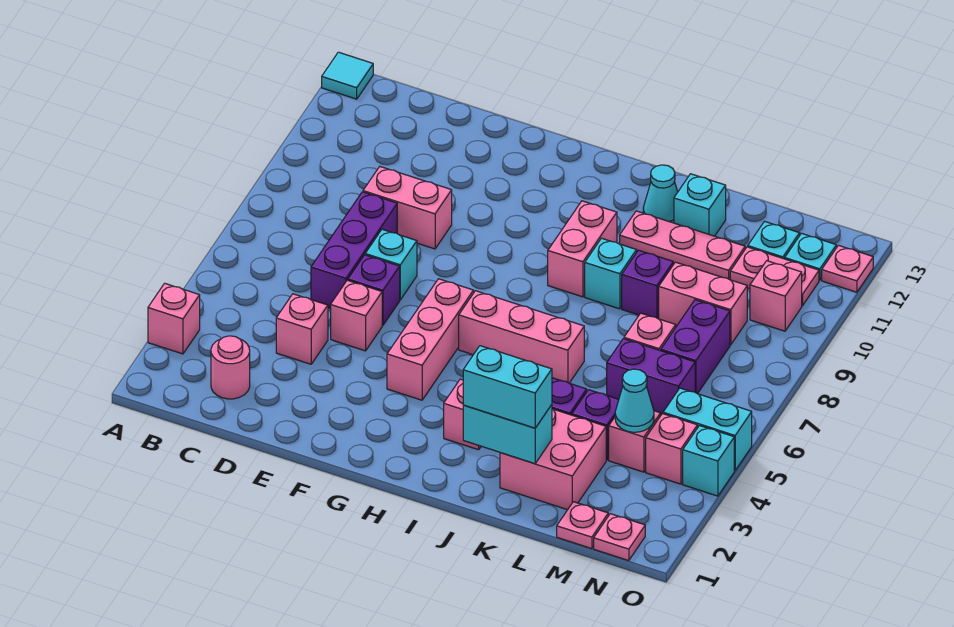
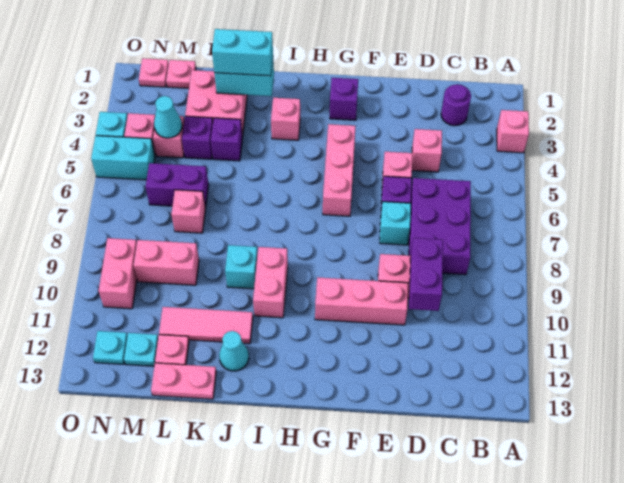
cyan 1x1 tile [322,52,373,99] -> none
pink 1x1 round brick [211,336,250,399] -> purple 1x1 round brick [441,84,471,126]
purple 1x3 brick [311,192,397,309] -> purple 2x3 brick [409,178,471,275]
pink 1x3 brick [459,291,584,383] -> pink 1x3 brick moved to [315,277,408,325]
pink 1x3 plate [620,211,745,280] -> pink 1x3 tile [159,307,253,344]
purple 1x1 brick [622,250,673,319] -> purple 1x1 brick moved to [330,78,358,120]
cyan 1x1 brick [674,174,726,236] -> none
purple 1x2 brick [661,300,730,394] -> purple 1x2 brick moved to [409,238,443,311]
pink 1x2 plate [730,247,819,306] -> pink 1x2 plate moved to [151,363,216,399]
pink 1x1 brick [750,261,802,331] -> pink 1x2 brick [98,238,137,309]
pink 1x1 plate [822,245,873,292] -> pink 1x1 plate moved to [155,335,189,365]

